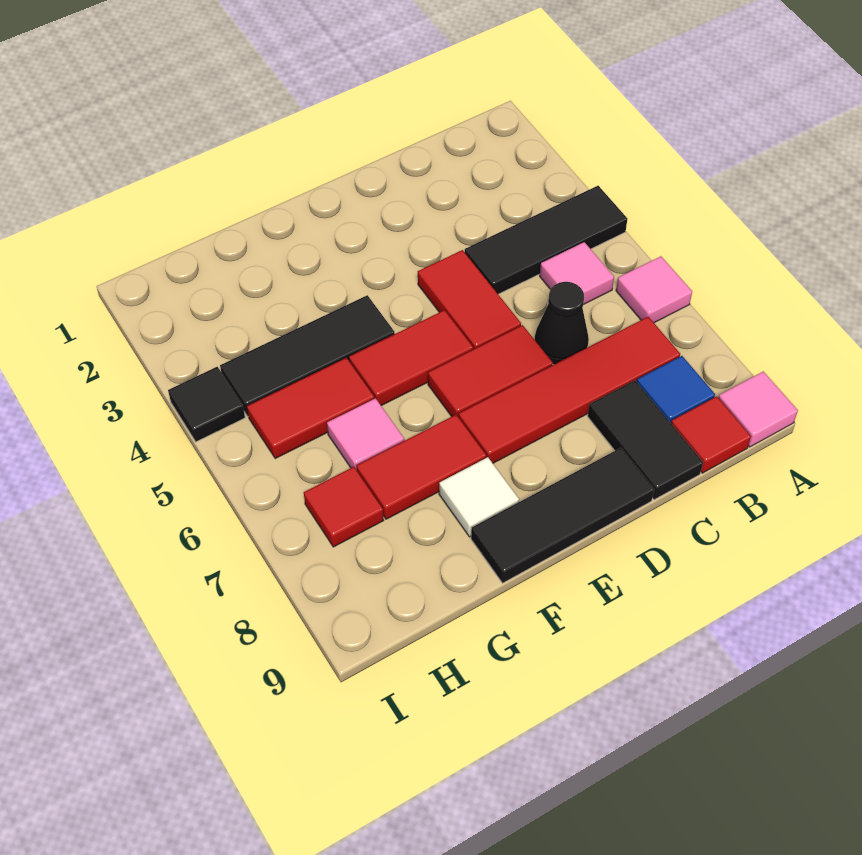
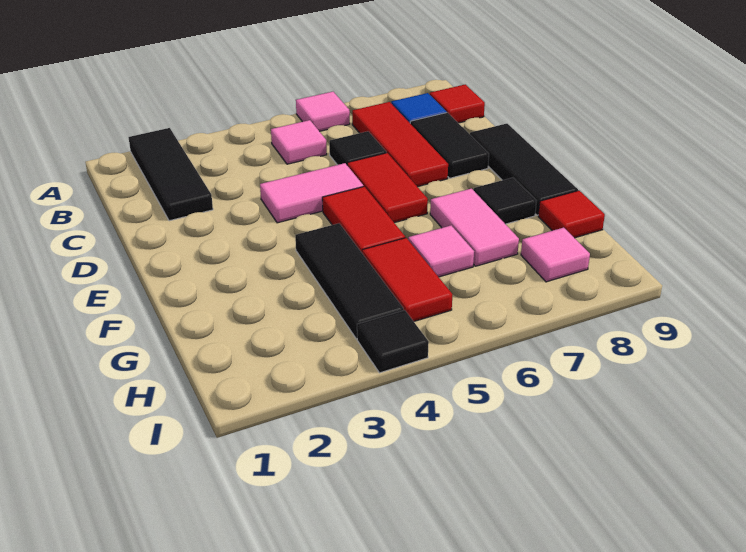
black 1x3 tile [465,186,627,294] -> black 1x3 tile moved to [129,128,213,221]
pink 1x1 tile [718,371,798,447] -> pink 1x1 tile moved to [521,228,590,282]
red 1x4 tile [459,317,680,463] -> red 1x3 tile [352,102,448,187]
black 1x1 cone [535,282,589,365] -> black 1x1 tile [329,131,386,165]
black 1x2 tile [588,381,703,500] -> black 1x2 tile turned to [410,112,489,178]
red 1x2 tile [418,250,521,349] -> pink 1x2 tile [260,163,363,223]
red 1x2 tile [356,415,486,519] -> pink 1x2 tile [430,189,519,266]
white 1x1 tile [439,457,519,537] -> black 1x1 tile [474,178,536,224]
red 1x1 tile [304,467,384,547] -> red 1x1 tile moved to [538,191,605,238]

